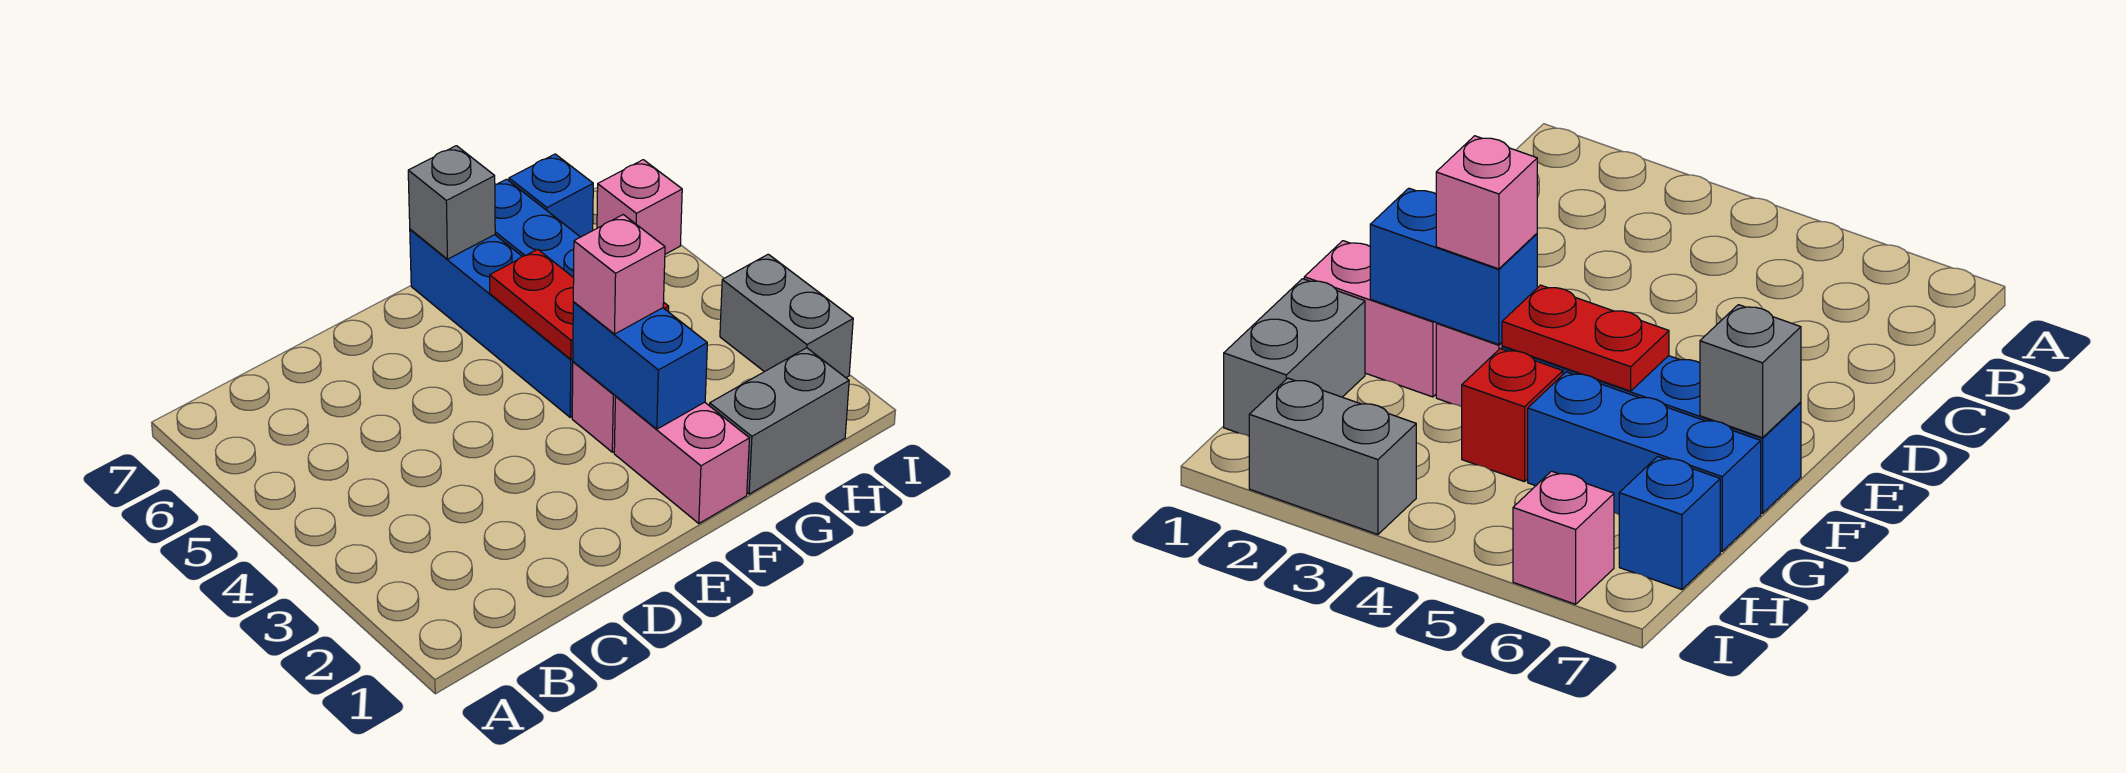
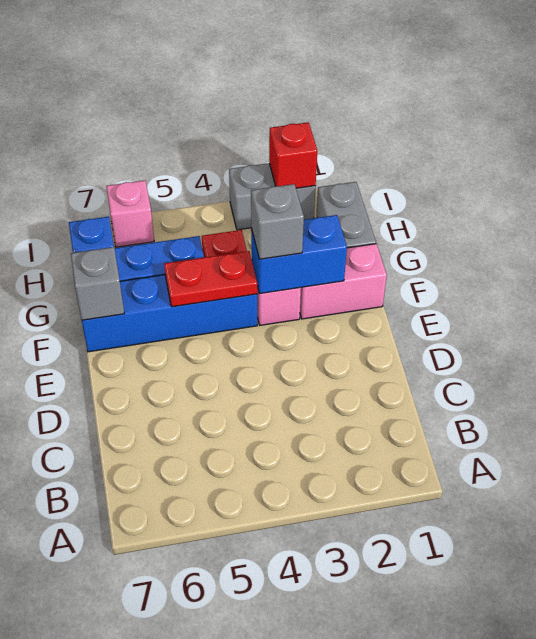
pink 1x1 brick [573,215,665,334] -> grey 1x1 brick [251,184,304,259]
none -> red 1x1 brick [269,122,317,188]

